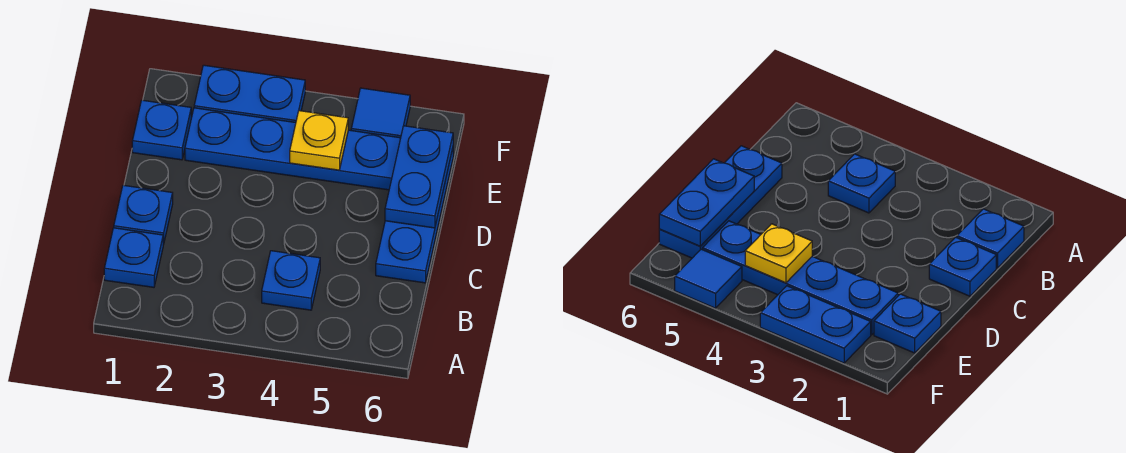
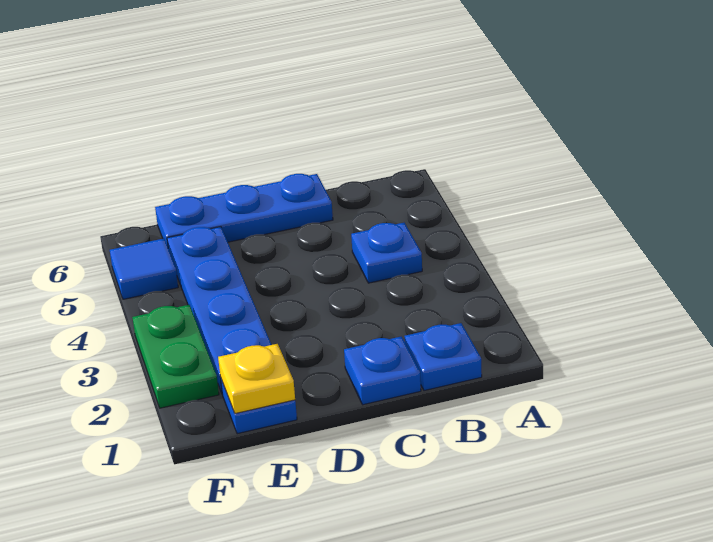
blue 1x2 plate [385,126,453,228] -> none
yellow 1x1 plate [290,111,348,170] -> yellow 1x1 plate moved to [218,344,295,414]
blue 1x2 plate [194,65,305,123] -> green 1x2 plate [132,305,219,408]

